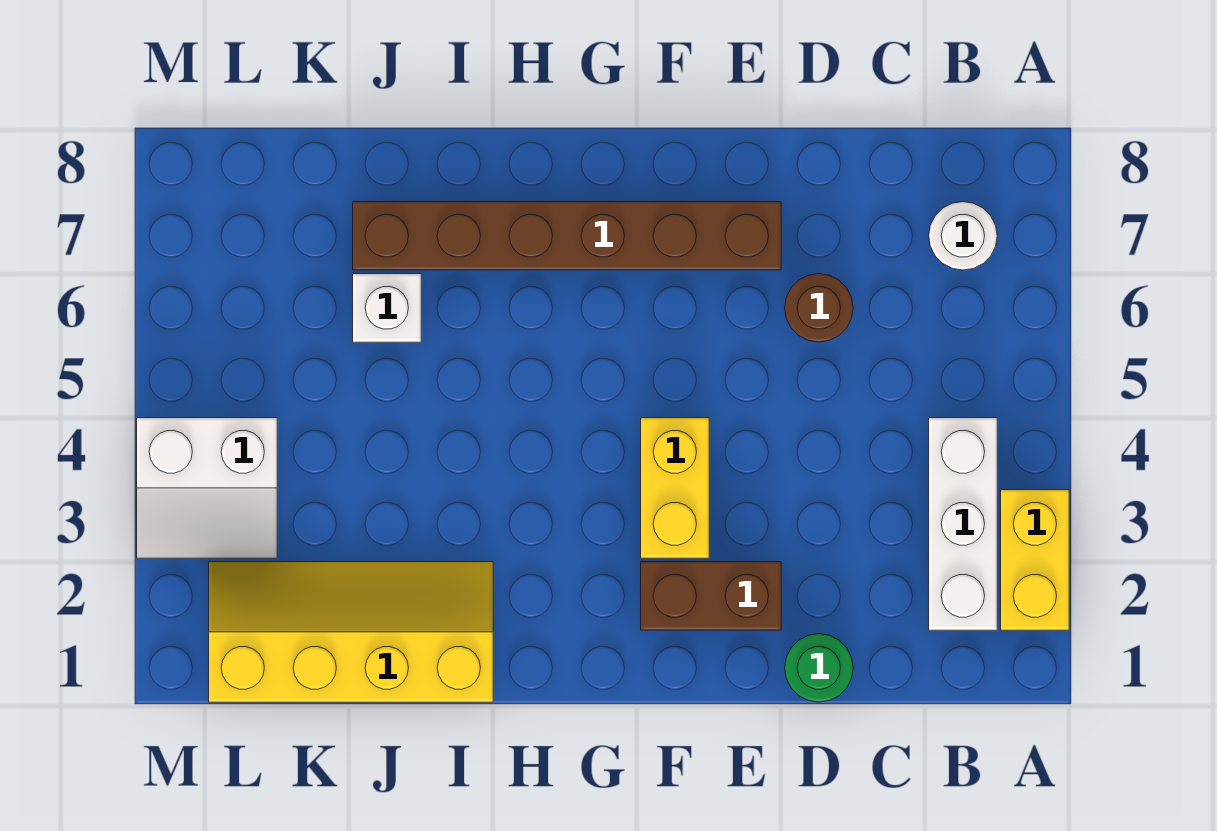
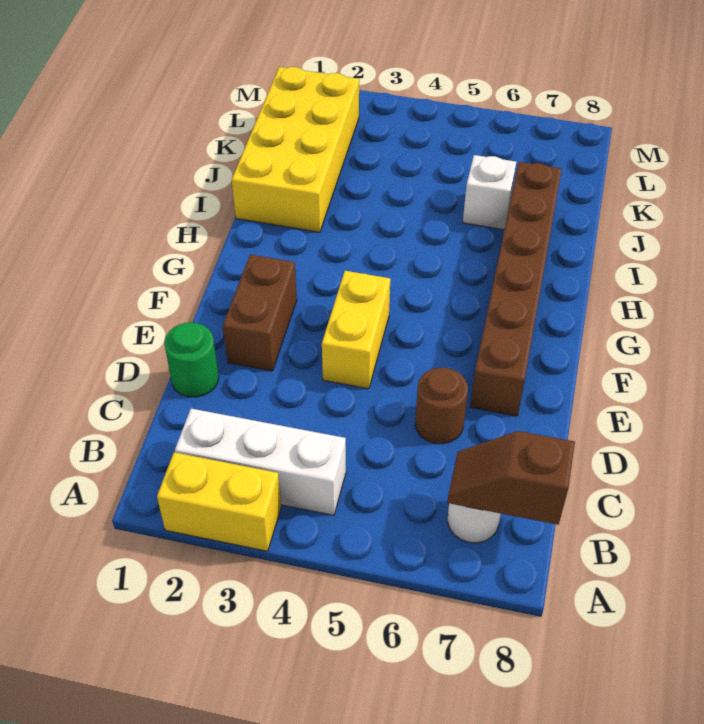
none -> brown 1x2 slope [447,431,575,525]
yellow 1x2 brick [641,418,709,558] -> yellow 1x2 brick turned to [322,271,390,389]
yellow 2x4 slope [209,562,493,702] -> yellow 2x4 brick [232,67,359,232]
white 2x2 slope [137,418,277,558] -> none

